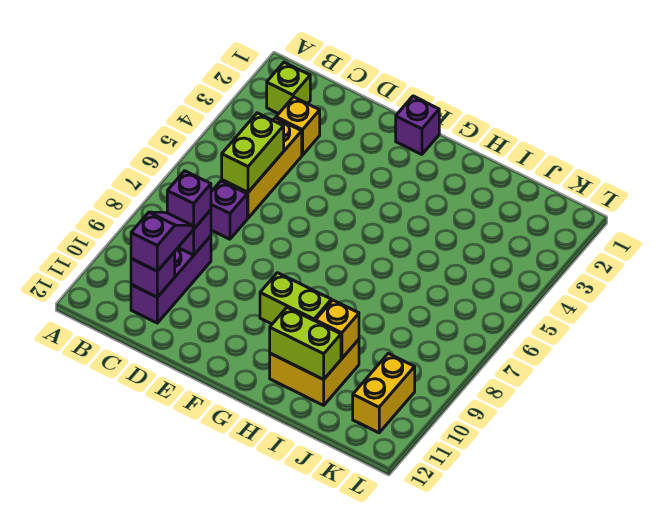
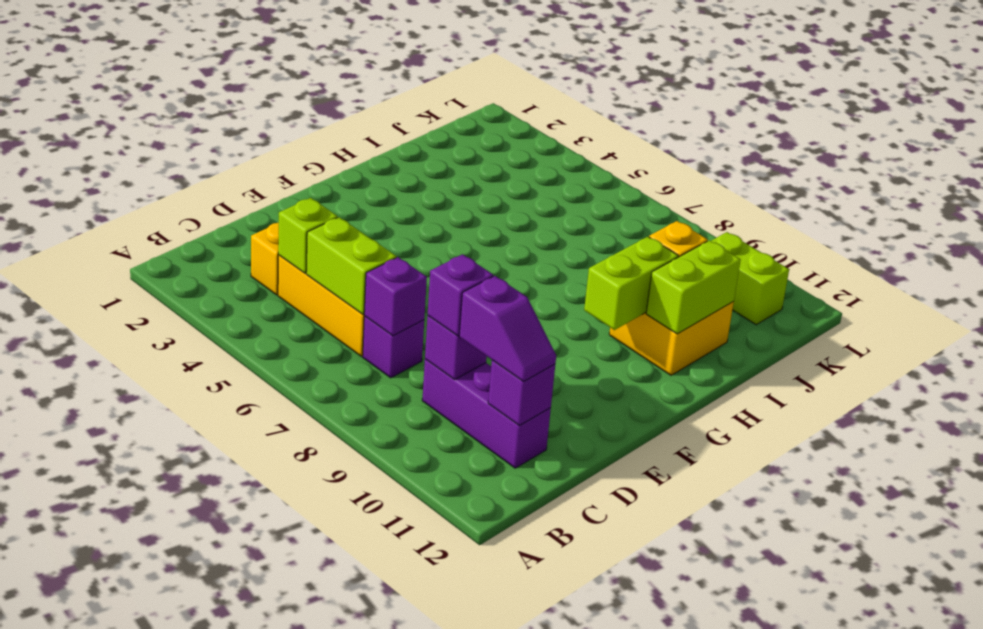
lime 1x1 brick [267,62,310,114] -> lime 1x1 brick moved to [278,198,338,273]
purple 1x2 slope [131,212,193,271] -> purple 1x2 slope turned to [459,276,556,381]
purple 1x1 brick [396,96,439,155] -> purple 1x1 brick moved to [364,257,427,336]
yellow 1x2 brick [353,353,415,433] -> lime 1x2 brick [711,232,789,325]

